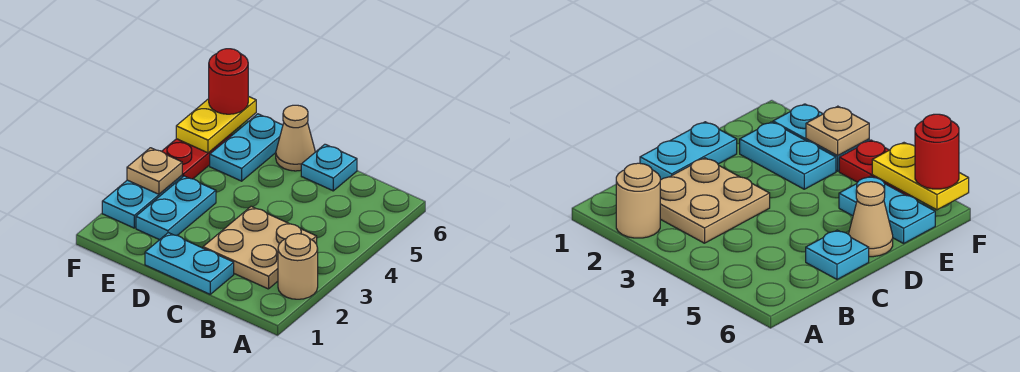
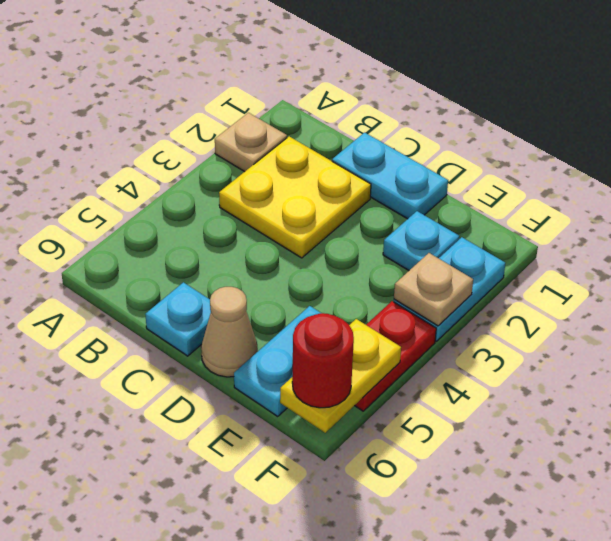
tan 1x1 round brick [278,234,318,299] -> tan 1x1 plate [215,113,287,172]
tan 2x2 plate [203,206,317,289] -> yellow 2x2 plate [219,136,371,258]
cyan 1x2 plate [136,176,216,240] -> cyan 1x1 plate [383,211,459,270]

